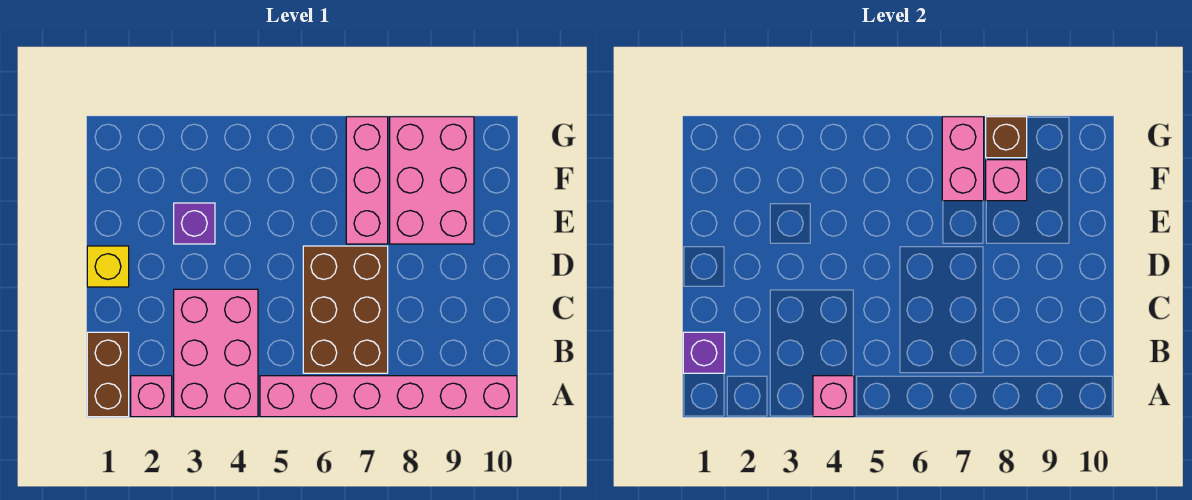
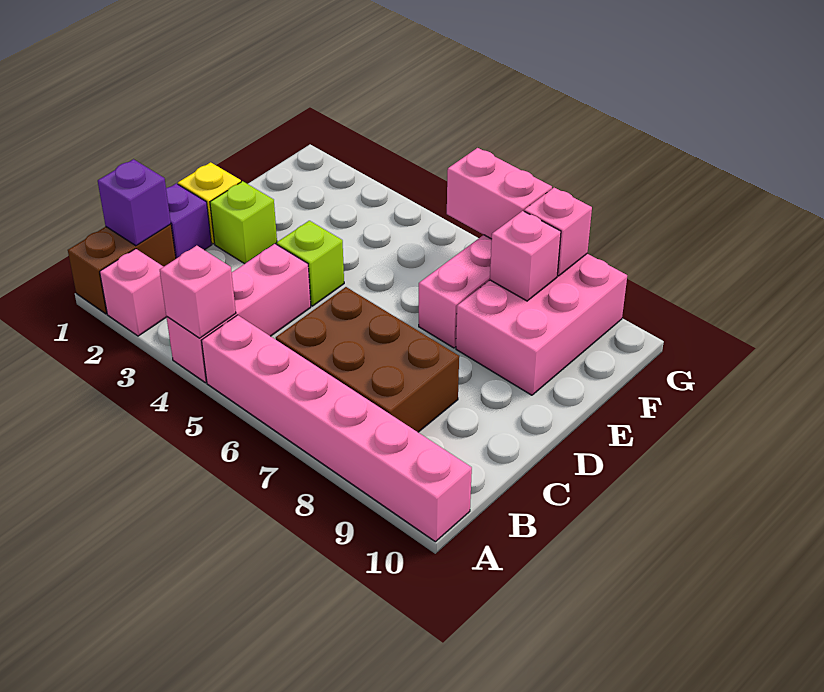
pink 2x3 brick [174,289,258,417] -> pink 1x3 brick [167,244,311,383]
brown 2x3 brick [303,246,388,373] -> brown 2x3 brick turned to [276,287,459,432]
none -> lime 1x1 brick [210,181,277,264]
none -> lime 1x1 brick [277,221,344,306]
purple 1x1 brick [174,203,215,244] -> purple 1x1 brick moved to [166,184,212,259]
pink 1x2 brick [942,117,984,201] -> pink 1x2 brick turned to [447,148,552,239]
brown 1x1 brick [986,117,1027,158] -> pink 1x1 brick [524,188,592,276]

